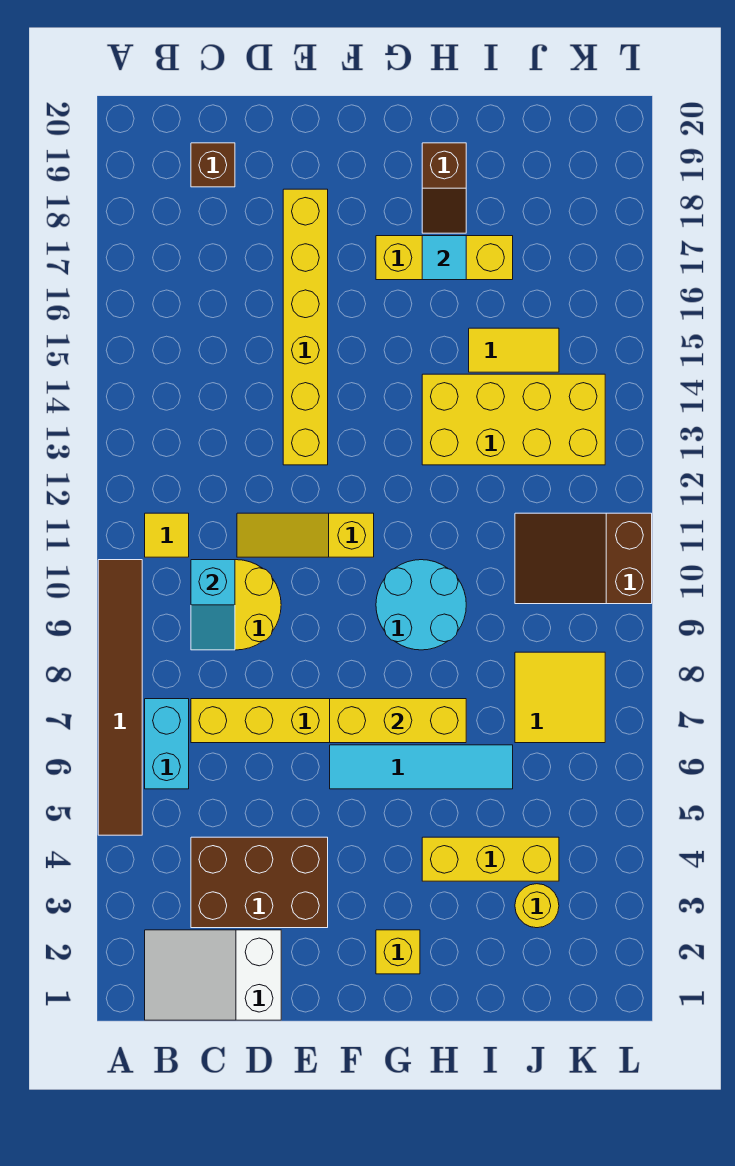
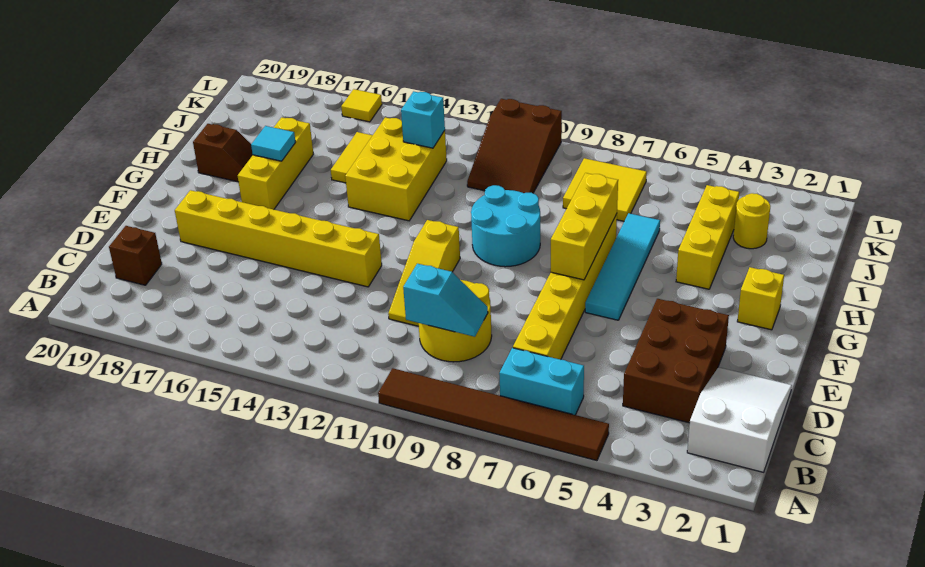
white 2x3 slope [145,930,281,1020] -> white 2x3 slope turned to [687,367,792,472]
yellow 1x1 tile [145,513,189,557] -> yellow 1x1 tile moved to [341,89,382,122]
yellow 2x4 brick [422,374,605,465] -> yellow 2x3 brick [345,117,447,221]
none -> cyan 1x1 brick [401,91,445,148]

